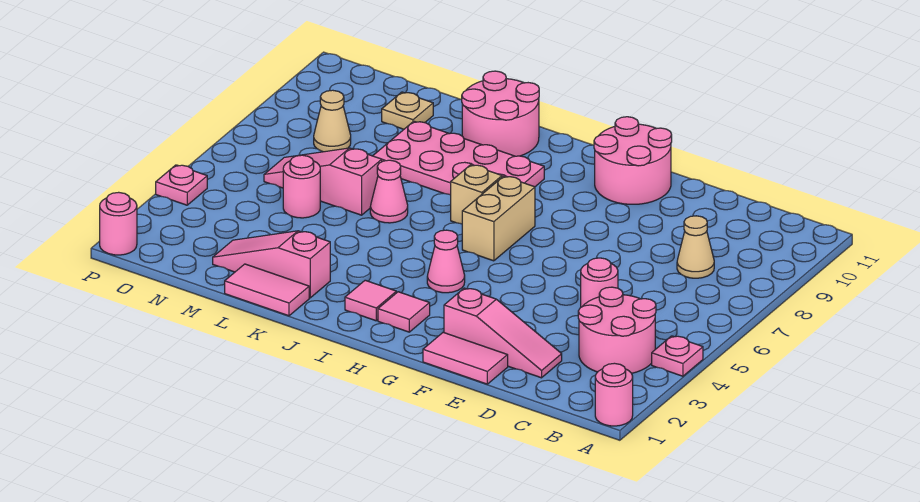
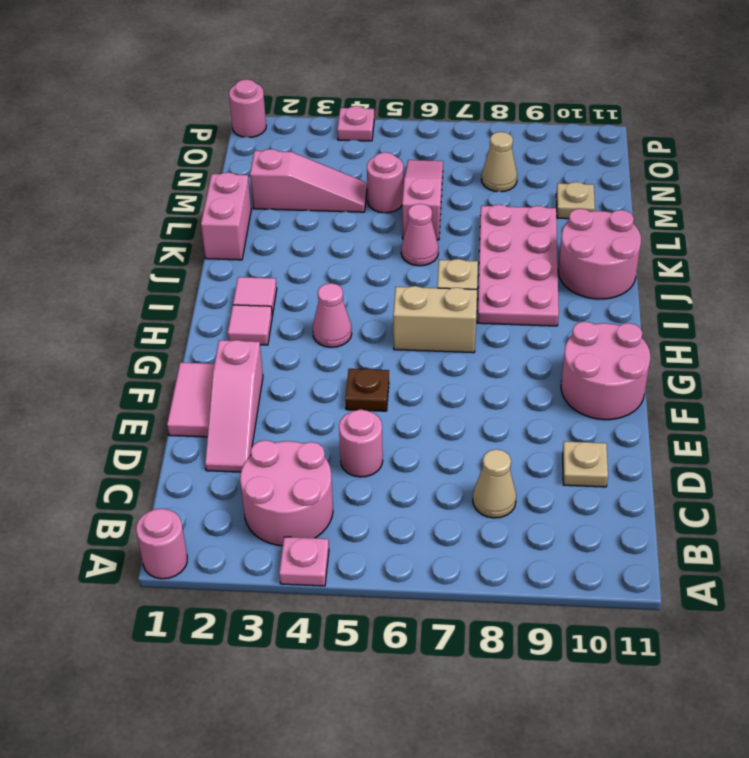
none -> tan 1x1 plate [563,441,608,487]
none -> brown 1x1 plate [345,369,389,411]
pink 1x2 tile [225,264,309,316] -> pink 1x2 brick [201,172,251,260]
pink 1x3 slope [213,231,330,298] -> pink 1x3 slope turned to [250,149,367,212]

